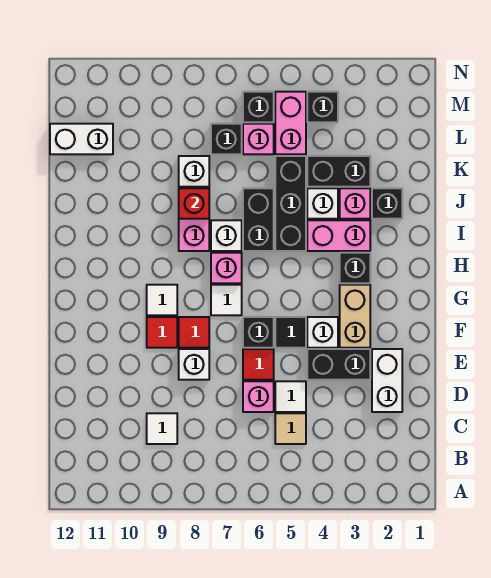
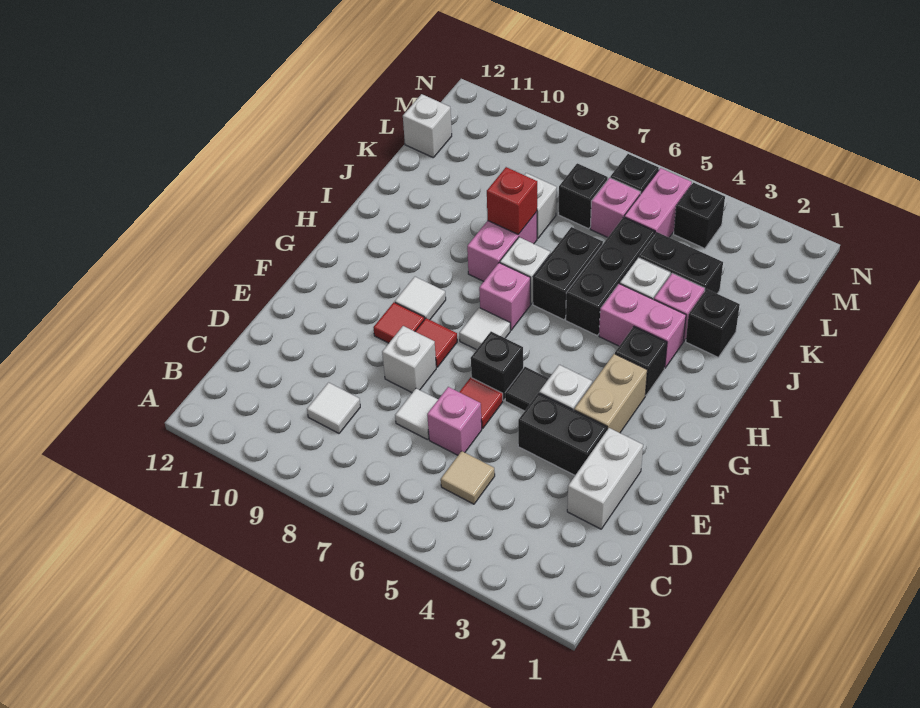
white 1x1 tile [275,381,306,412] -> white 1x1 tile moved to [395,388,438,440]
white 1x2 brick [50,124,113,154] -> white 1x1 brick [403,94,452,157]

